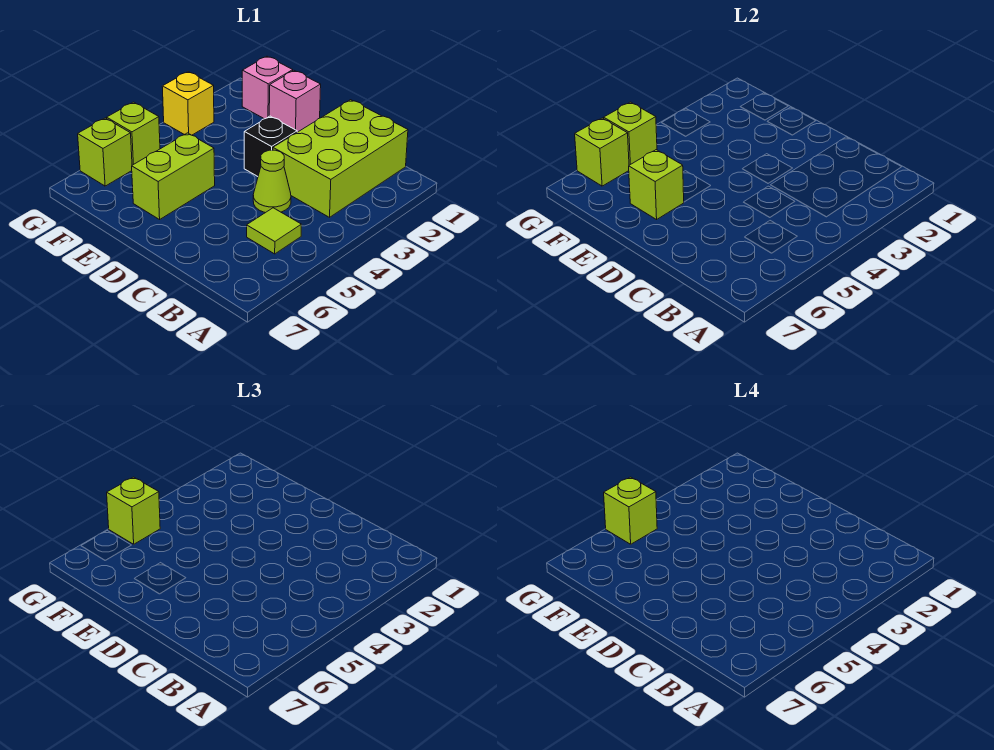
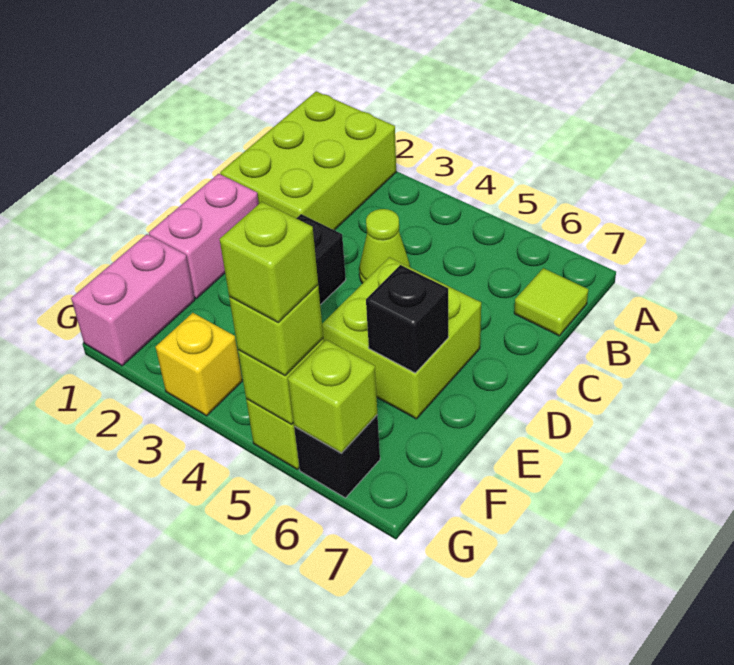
lime 2x3 brick [273,100,408,217] -> lime 2x3 brick turned to [220,91,396,230]
lime 1x1 tile [247,208,301,254] -> lime 1x1 tile moved to [514,268,588,336]
pink 1x1 brick [269,71,321,132] -> pink 1x2 brick [149,174,259,299]
lime 1x2 brick [132,133,215,220] -> lime 2x2 brick [322,257,481,419]
lime 1x1 brick [629,150,684,220] -> black 1x1 brick [366,265,448,373]
pink 1x1 brick [242,56,293,119] -> pink 1x2 brick [71,234,195,366]
lime 1x1 brick [78,118,132,186] -> black 1x1 brick [294,415,380,498]

